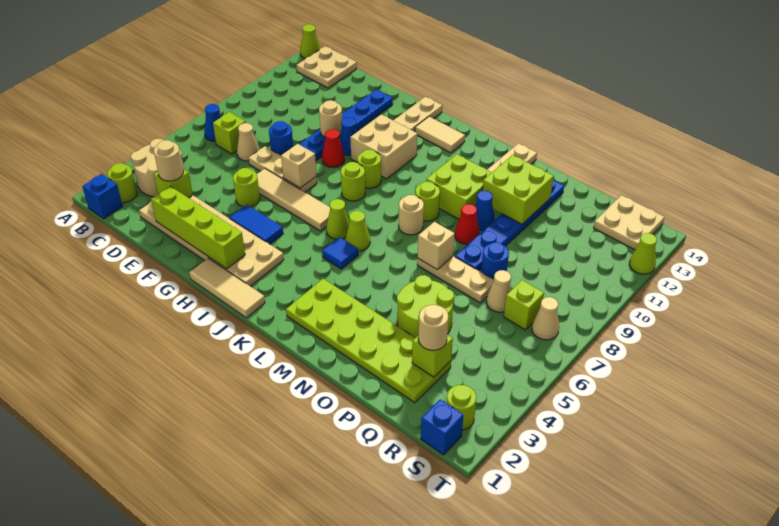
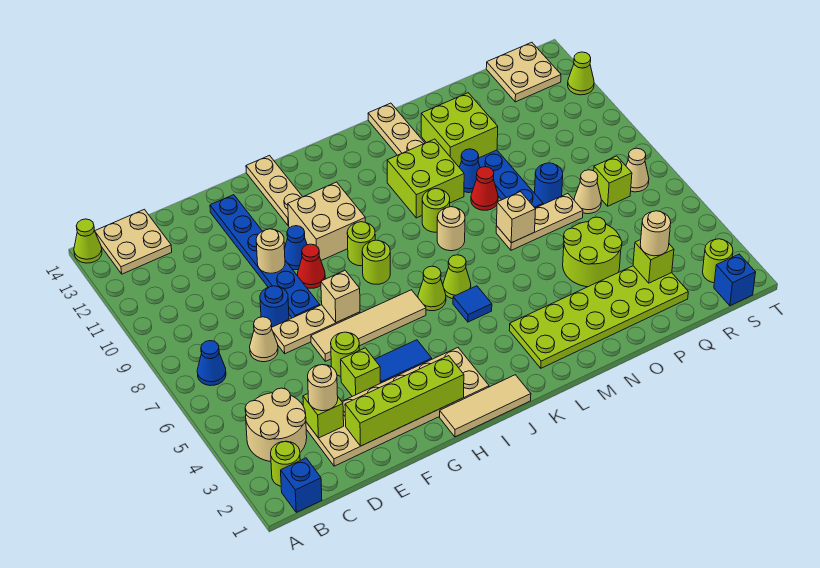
lime 1x1 brick [213,112,246,154] -> lime 1x1 brick moved to [341,348,380,396]
tan 1x2 tile [415,117,465,153] -> none

